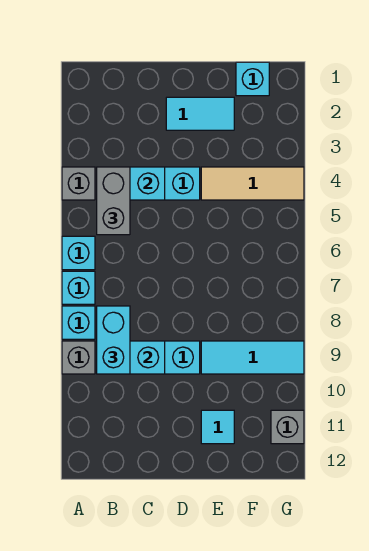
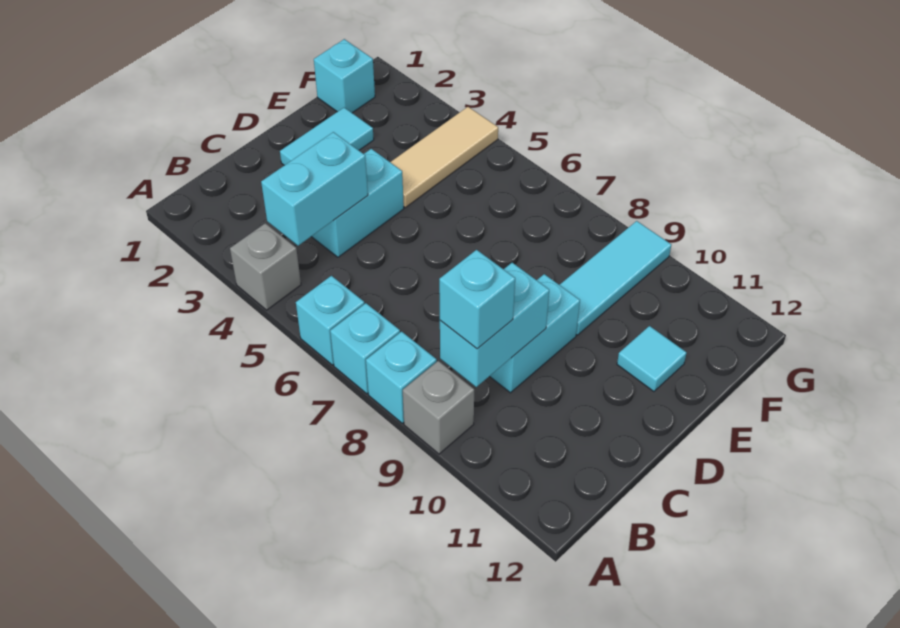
grey 1x2 brick [97,167,130,235] -> none
cyan 1x2 brick [97,306,130,374] -> cyan 1x1 brick [439,250,515,349]
grey 1x1 brick [271,410,304,444] -> none

